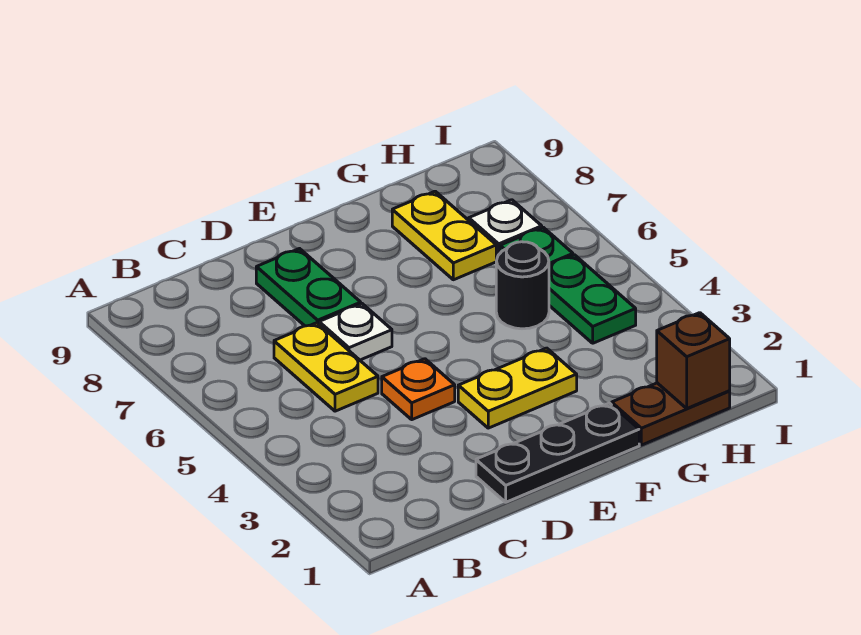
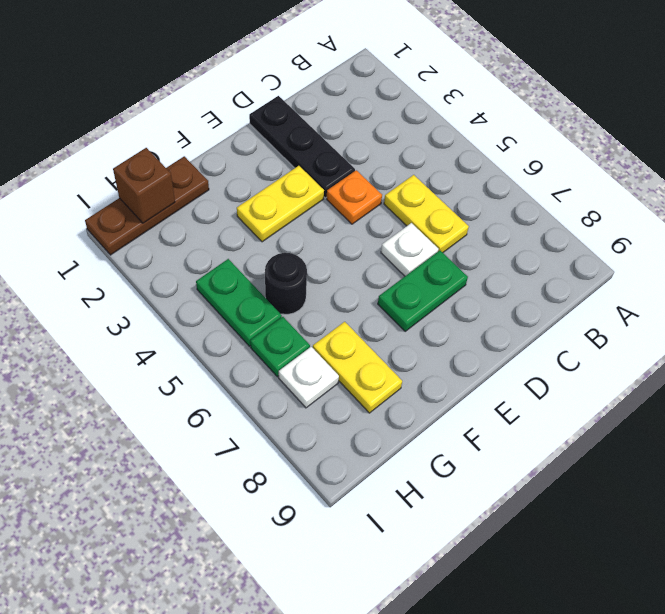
black 1x3 plate [476,403,639,502] -> black 1x3 plate turned to [249,96,355,198]
green 1x2 plate [256,249,361,326] -> green 1x2 plate turned to [378,251,468,331]
brown 1x2 plate [612,383,730,445] -> brown 1x3 plate [85,156,209,255]

